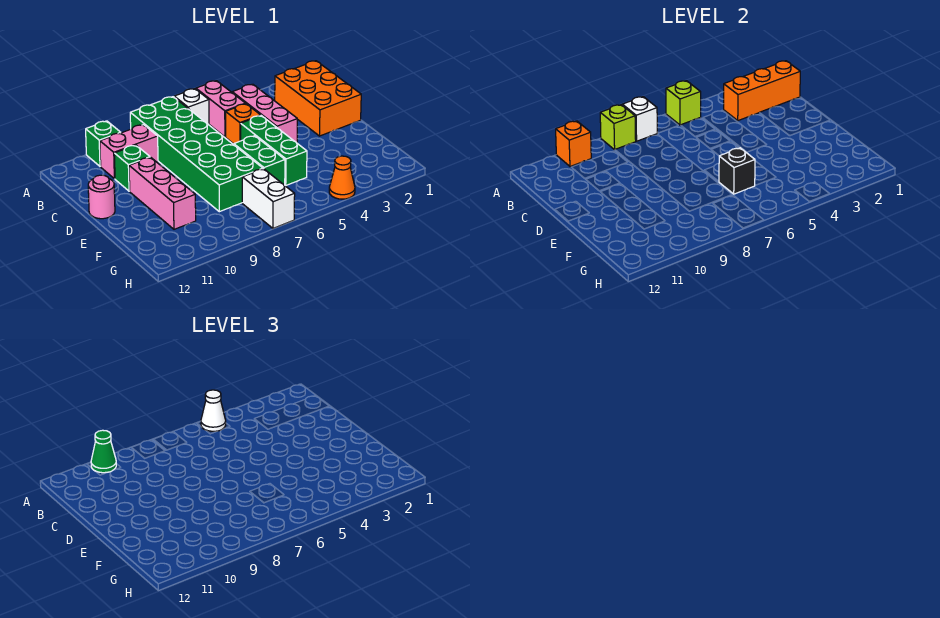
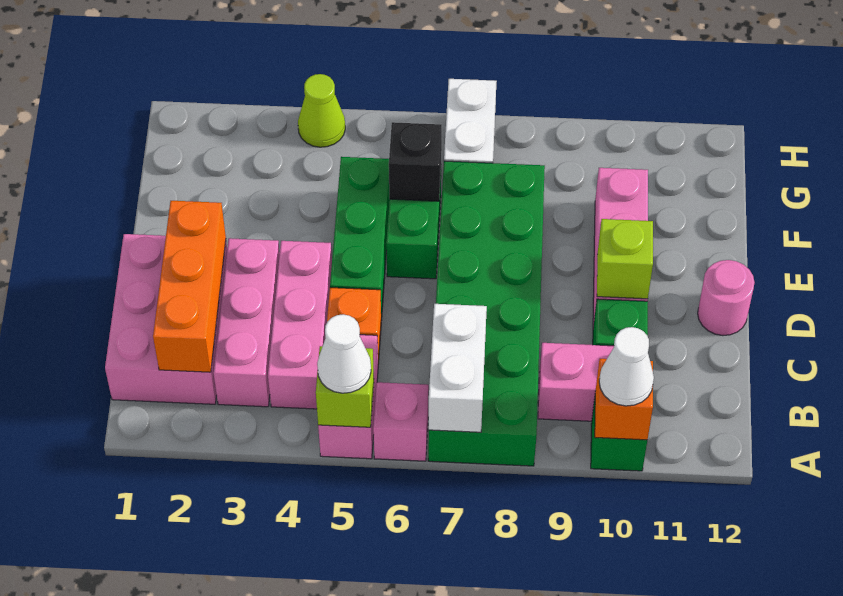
white 1x1 brick [174,89,209,125] -> pink 1x1 brick [373,382,429,461]
white 1x1 brick [622,97,657,141] -> white 1x2 brick [429,304,487,432]
lime 1x1 brick [600,105,636,150] -> lime 1x1 brick moved to [597,219,653,299]
green 1x1 cone [91,430,116,473] -> white 1x1 cone [599,327,654,406]
orange 2x3 brick [275,61,361,136] -> pink 2x3 brick [105,234,227,404]
orange 1x3 brick [724,61,800,121] -> orange 1x3 brick turned to [153,201,226,372]
none -> pink 1x3 brick [213,238,280,407]
orange 1x1 cone [329,156,355,199] -> lime 1x1 cone [298,74,345,147]

